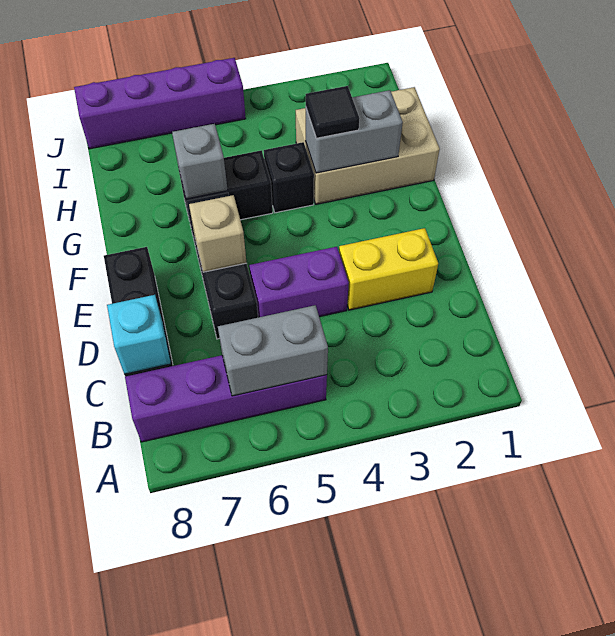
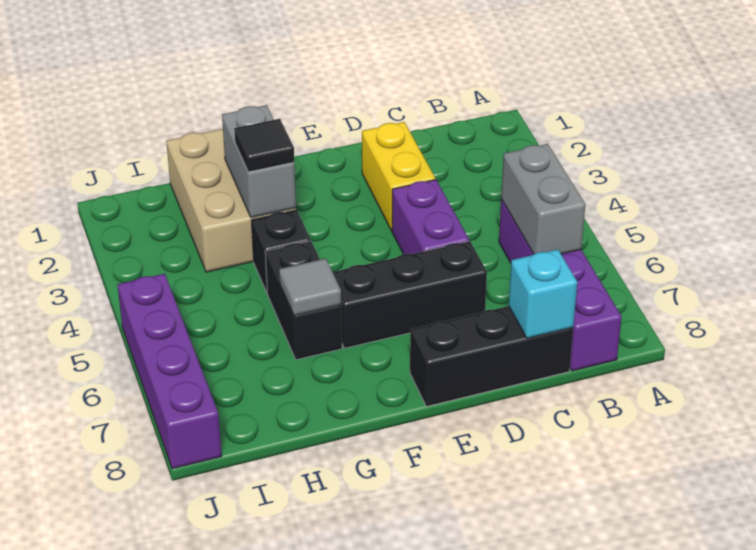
tan 1x1 brick [189,195,247,272] -> none
grey 1x1 brick [172,124,227,199] -> grey 1x1 tile [279,258,341,316]

